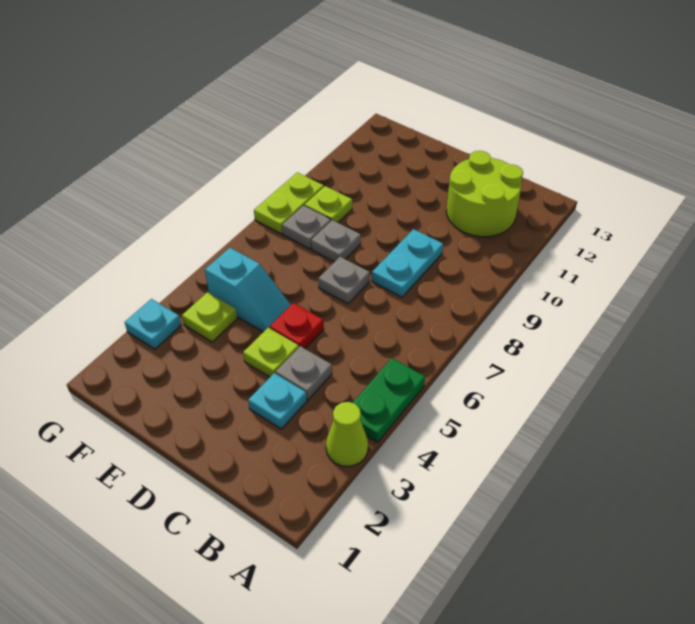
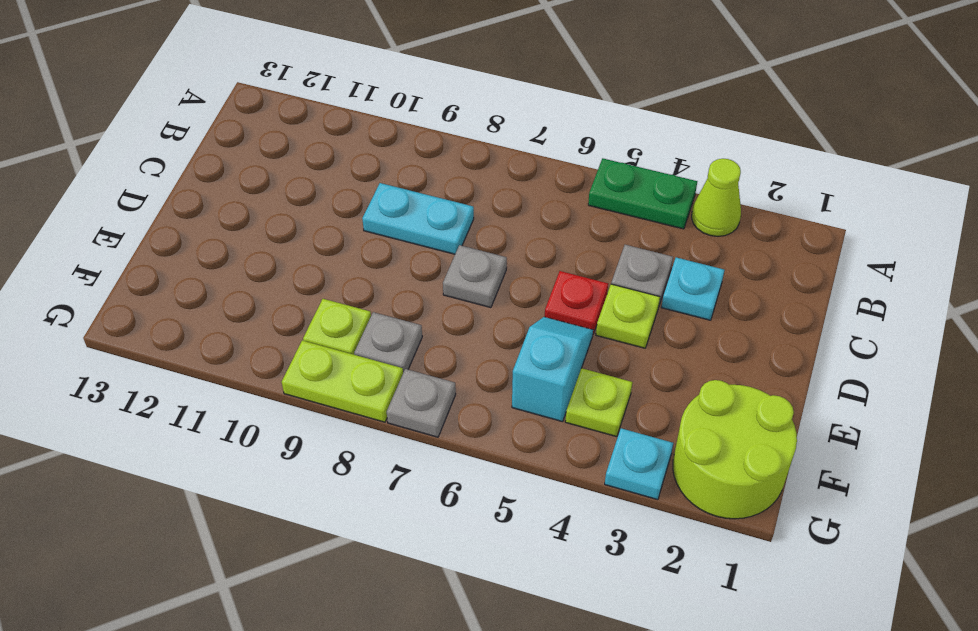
lime 2x2 round brick [446,151,523,237] -> lime 2x2 round brick moved to [673,380,797,519]
grey 1x1 plate [311,220,361,262] -> grey 1x1 plate moved to [387,369,456,437]

